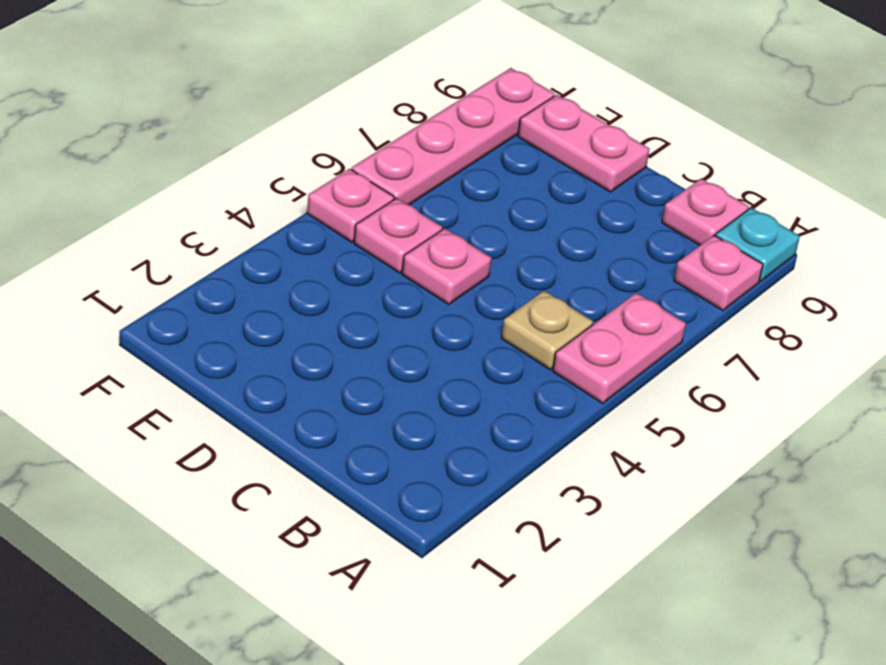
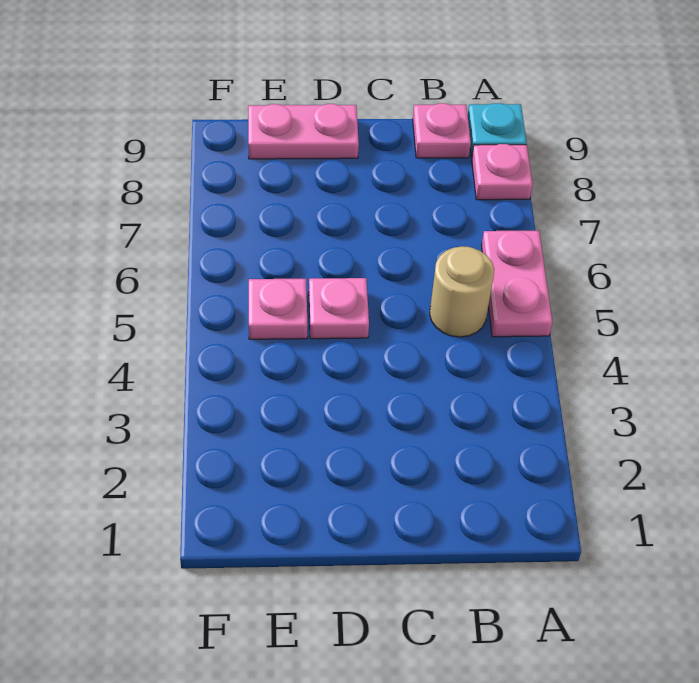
tan 1x1 plate [501,291,593,370] -> tan 1x1 round brick [430,246,494,337]
pink 1x1 plate [307,169,394,242] -> none
pink 1x4 plate [351,68,555,205] -> none

